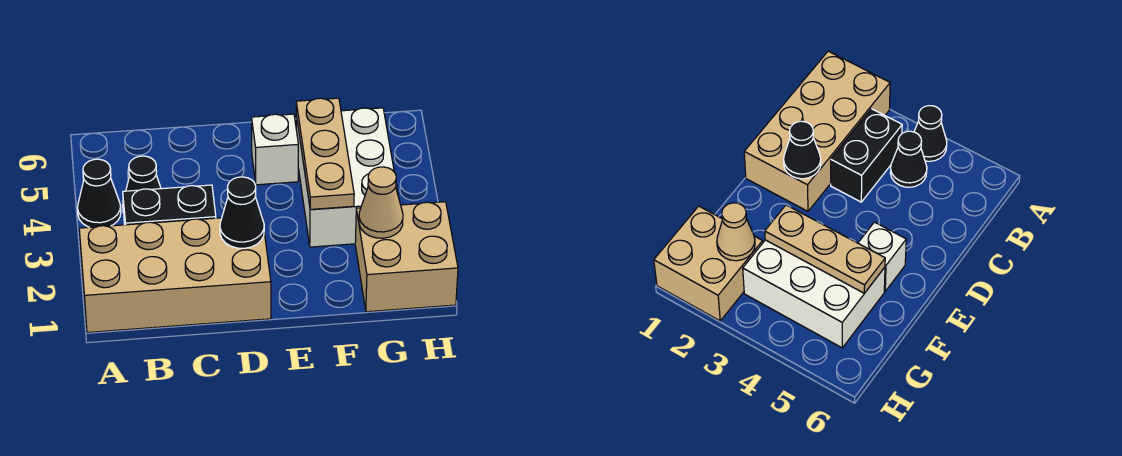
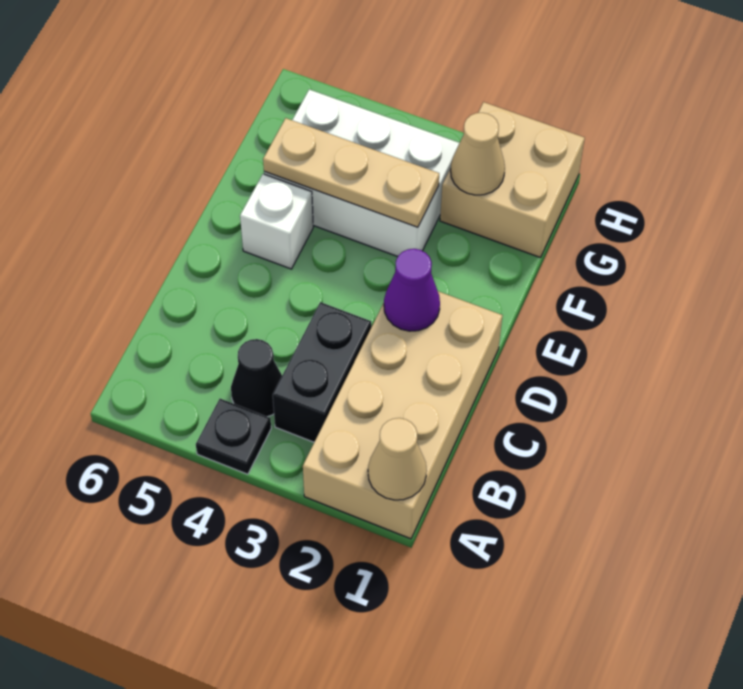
none -> tan 1x1 cone [368,418,427,500]
black 1x1 cone [77,159,121,227] -> black 1x1 plate [196,399,271,474]
black 1x1 cone [220,177,264,248] -> purple 1x1 cone [384,249,440,331]

